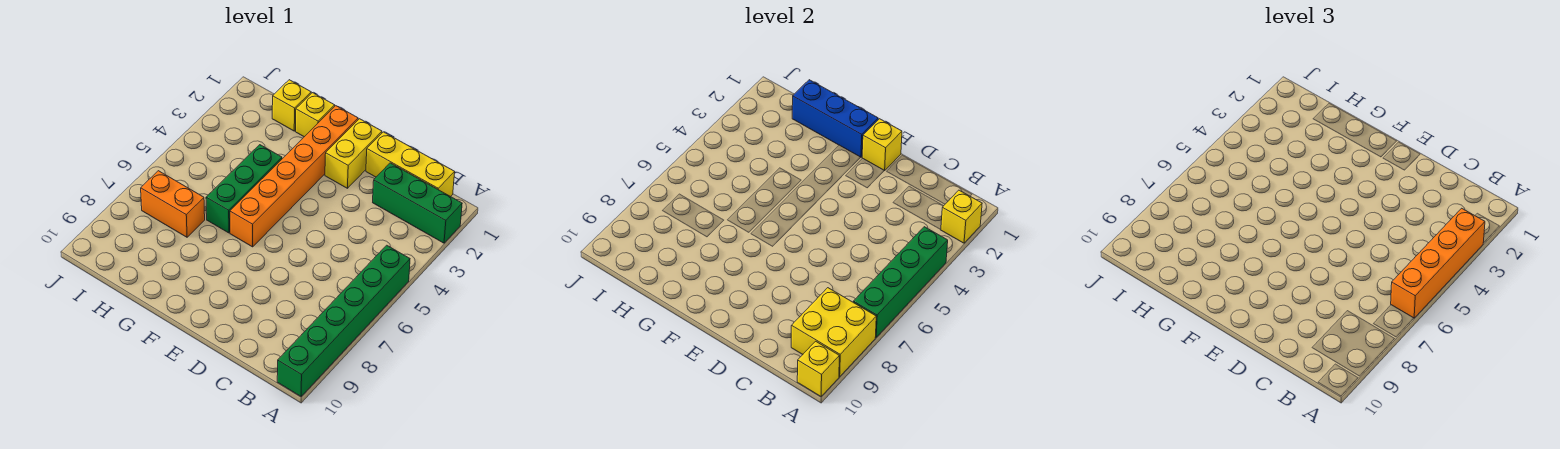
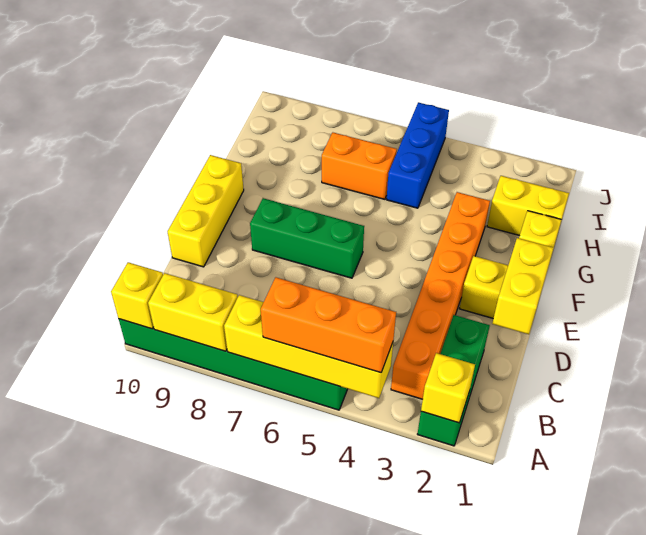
orange 1x4 brick [1391,208,1485,318] -> orange 1x3 brick [261,277,396,373]
green 1x4 brick [853,227,948,337] -> yellow 1x4 brick [224,295,393,398]
yellow 2x2 brick [791,288,876,377] -> yellow 1x2 brick [148,273,238,351]
yellow 1x3 brick [366,132,455,197] -> yellow 1x3 brick moved to [168,155,244,267]
yellow 1x1 brick [862,119,902,171] -> yellow 1x2 brick [492,238,554,334]
orange 1x6 brick [230,106,358,247] -> orange 1x6 brick turned to [391,192,490,399]
blue 1x3 brick [792,80,878,157] -> blue 1x3 brick moved to [387,102,449,208]
green 1x3 brick [206,145,282,233] -> green 1x3 brick moved to [250,198,364,278]
yellow 1x1 brick [272,80,311,131] -> yellow 1x2 brick [487,176,569,236]
orange 1x2 brick [141,171,205,237] -> orange 1x2 brick turned to [322,133,397,199]

